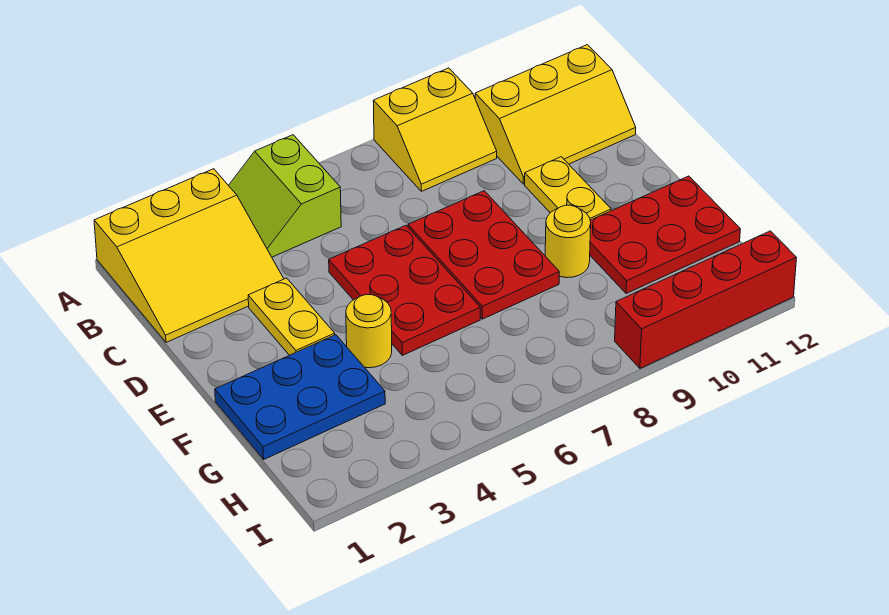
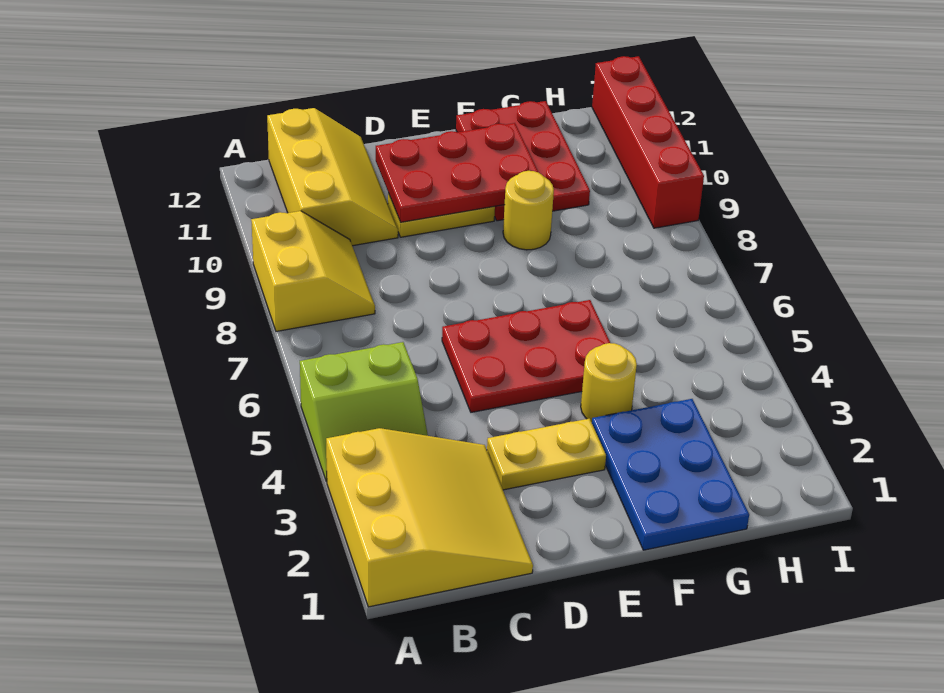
red 2x3 plate [408,191,559,319] -> red 2x3 plate moved to [376,123,538,222]

